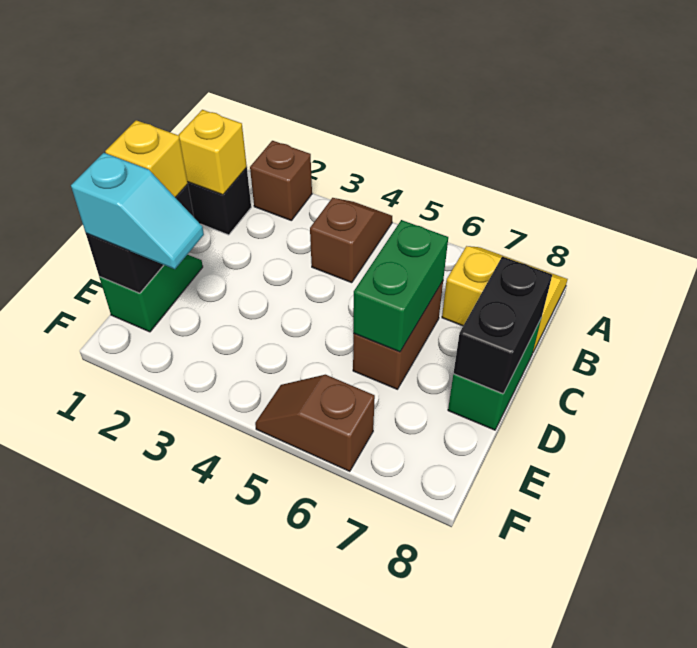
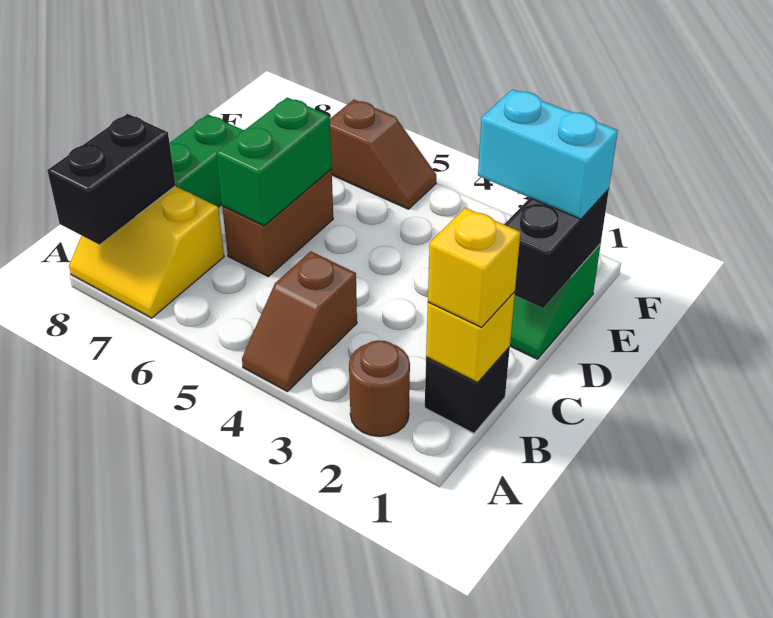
brown 1x1 brick [250,141,312,220] -> brown 1x1 round brick [349,340,410,436]
black 1x2 brick [453,257,552,394] -> black 1x2 brick moved to [47,114,176,245]
yellow 1x1 brick [105,120,188,198] -> yellow 1x1 brick moved to [428,208,520,327]
cyan 1x2 slope [71,153,204,269] -> cyan 1x2 brick [478,89,618,219]

